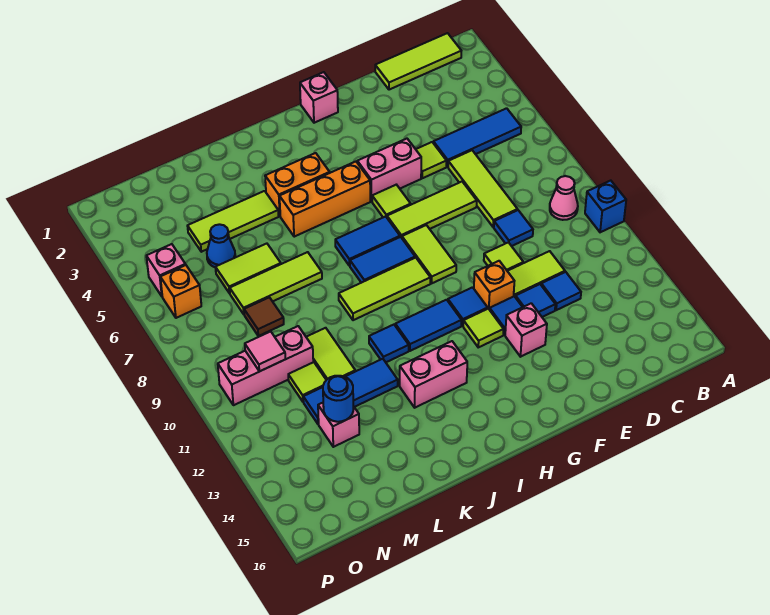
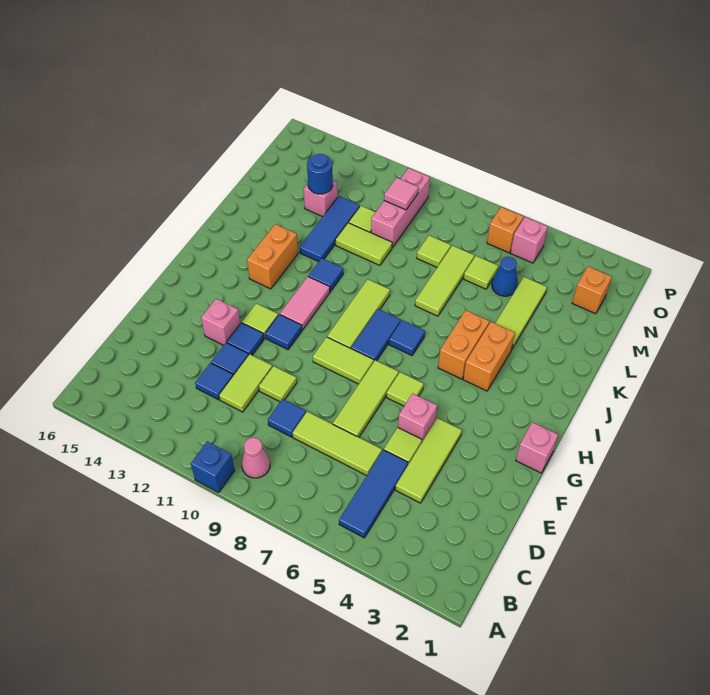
lime 1x3 tile [375,33,461,90] -> lime 1x3 tile moved to [395,418,462,503]
pink 1x2 brick [357,139,421,201] -> pink 1x1 brick [398,394,437,441]
orange 1x1 brick [474,261,514,310] -> orange 1x1 brick moved to [572,266,612,314]
orange 1x3 brick [279,162,370,237] -> orange 1x2 brick [438,310,489,379]
blue 1x2 tile [335,216,400,266] -> blue 1x1 tile [389,320,425,355]
blue 1x2 tile [395,300,462,351] -> pink 1x2 tile [280,277,330,330]
pink 1x2 brick [400,341,467,408] -> orange 1x2 brick [247,224,298,289]
lime 1x2 tile [215,244,281,293] -> lime 1x1 tile [464,256,498,289]
brown 1x1 tile [244,297,284,336] -> lime 1x1 tile [417,235,451,267]

